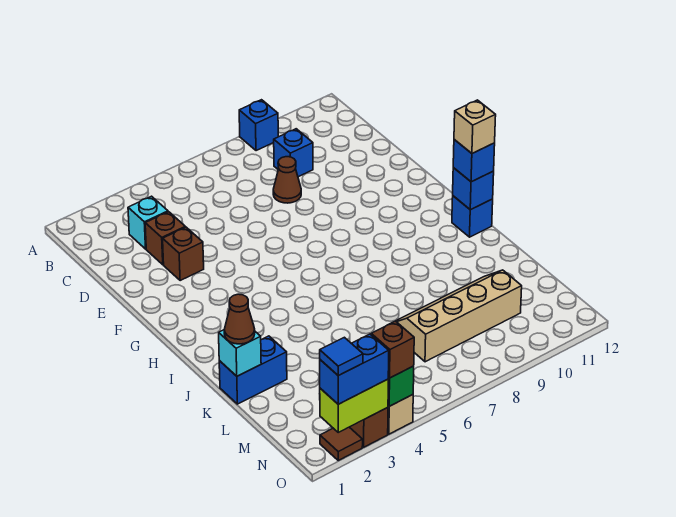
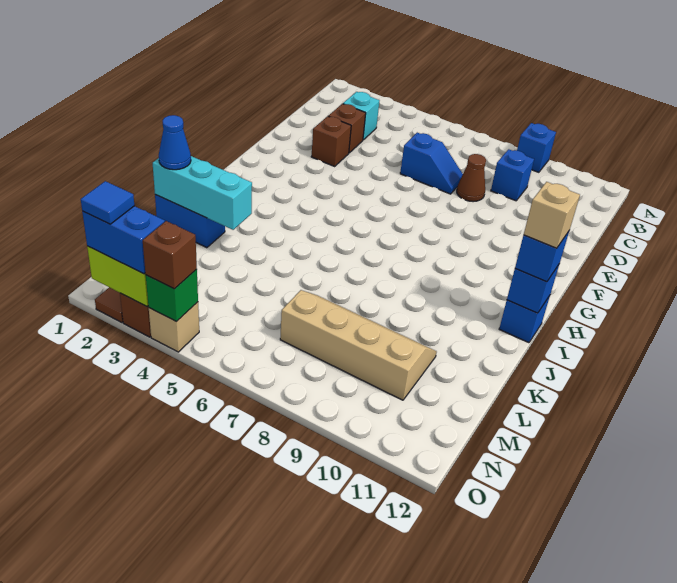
none -> blue 1x2 slope [400,133,463,194]
cyan 1x1 brick [219,330,261,376] -> cyan 1x3 brick [153,156,252,230]
brown 1x1 cone [224,294,255,344] -> blue 1x1 cone [159,115,191,170]

